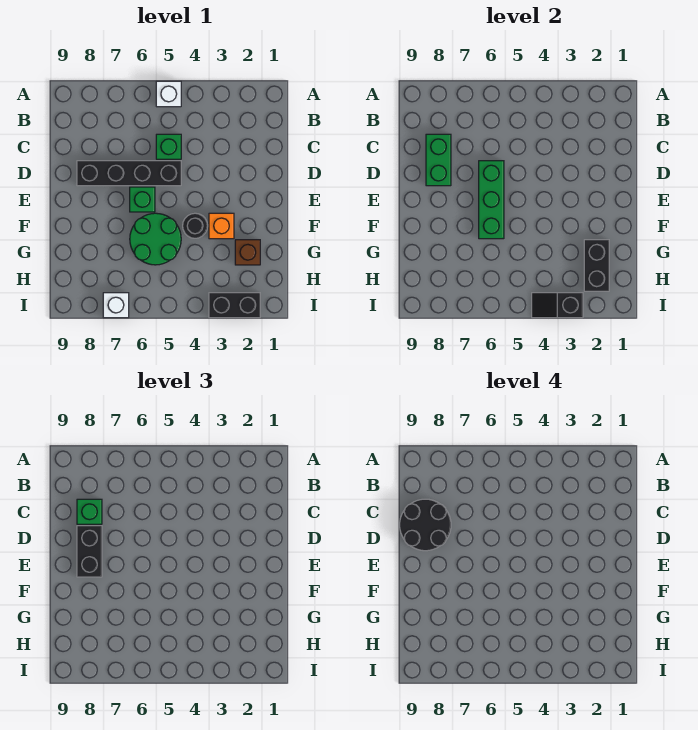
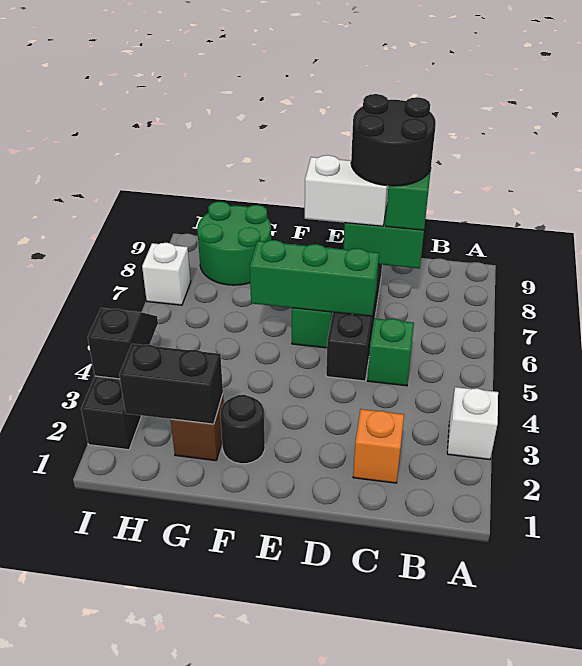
white 1x1 brick [156,81,181,107] -> white 1x1 brick moved to [447,387,498,460]
black 1x2 brick [77,526,102,577] -> white 1x2 brick [305,155,388,226]
orange 1x1 brick [209,213,234,239] -> orange 1x1 brick moved to [353,409,404,483]
black 1x1 round brick [183,213,208,238] -> black 1x1 round brick moved to [220,395,265,464]
green 2x2 round brick [130,213,181,265] -> green 2x2 round brick moved to [197,202,271,285]

